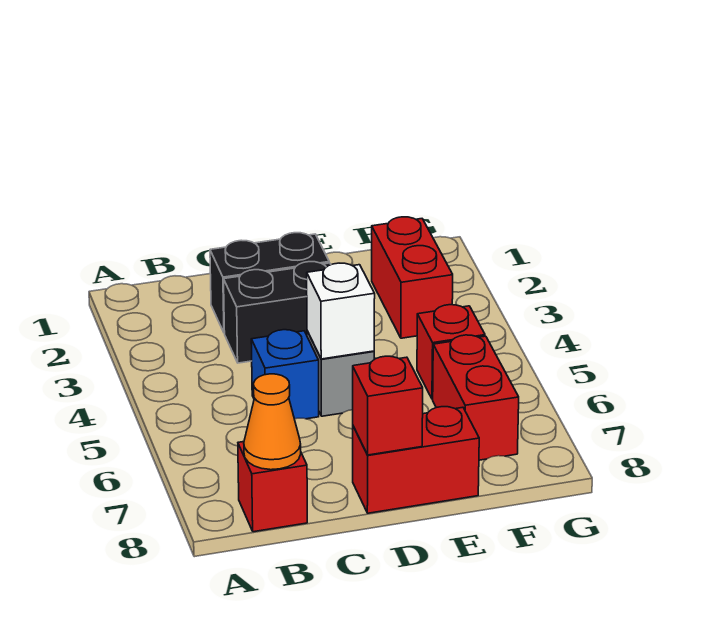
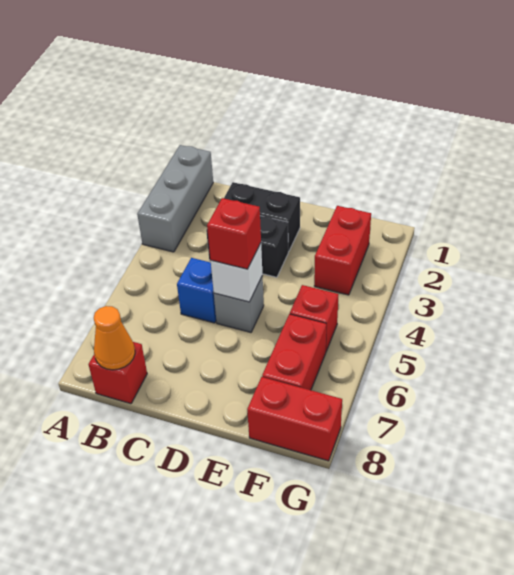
none -> grey 1x3 brick [137,145,213,252]
red 1x2 brick [353,407,479,513] -> red 1x2 brick moved to [247,377,342,461]
red 1x1 brick [353,356,423,455] -> red 1x1 brick moved to [207,198,261,269]

